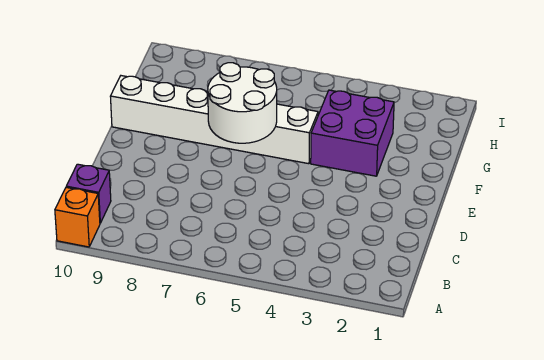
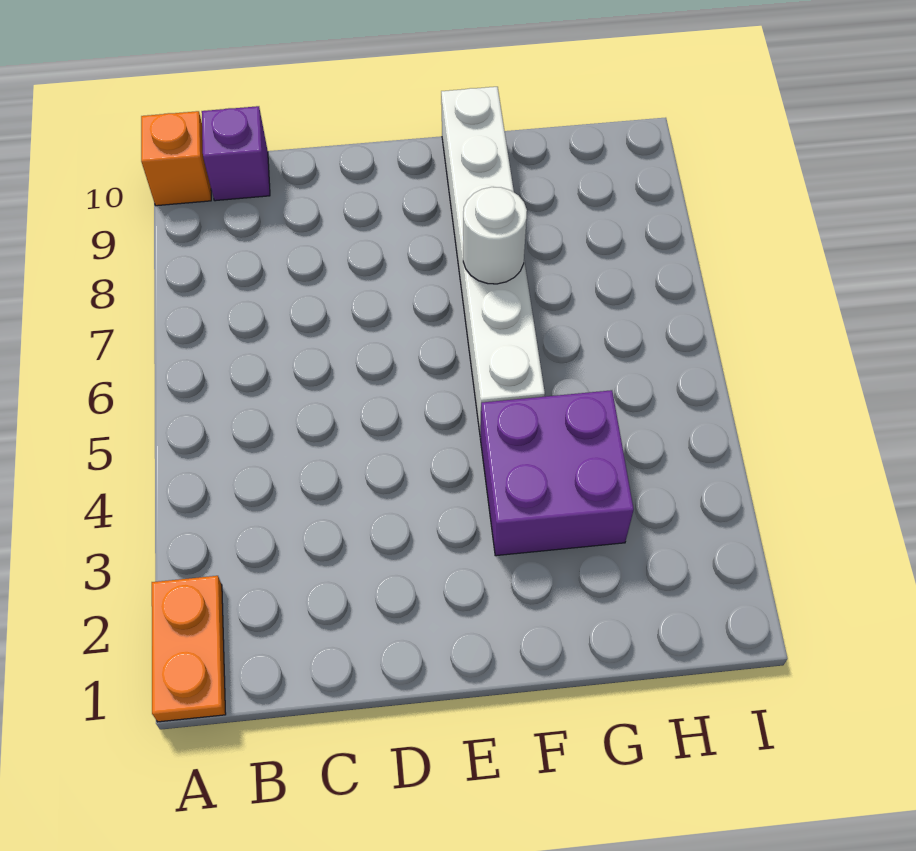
none -> orange 1x2 plate [152,576,226,722]
white 2x2 round brick [208,63,277,143] -> white 1x1 round brick [463,187,527,284]

